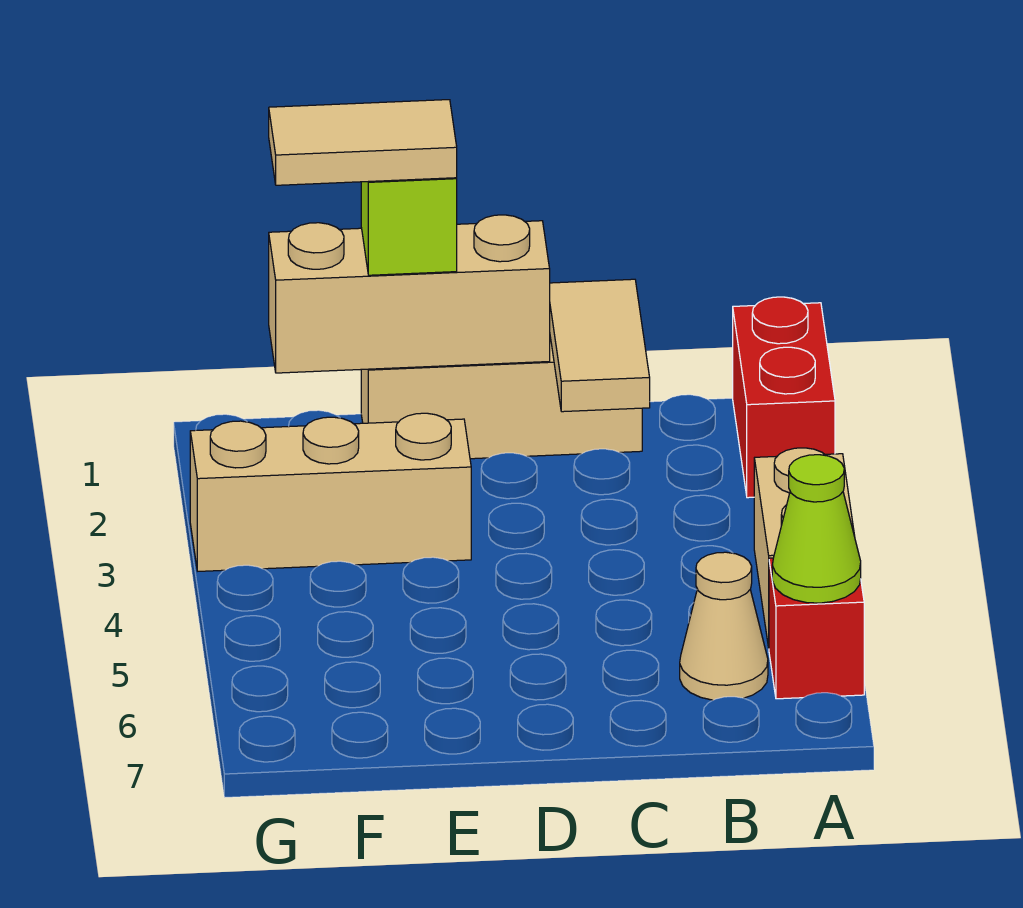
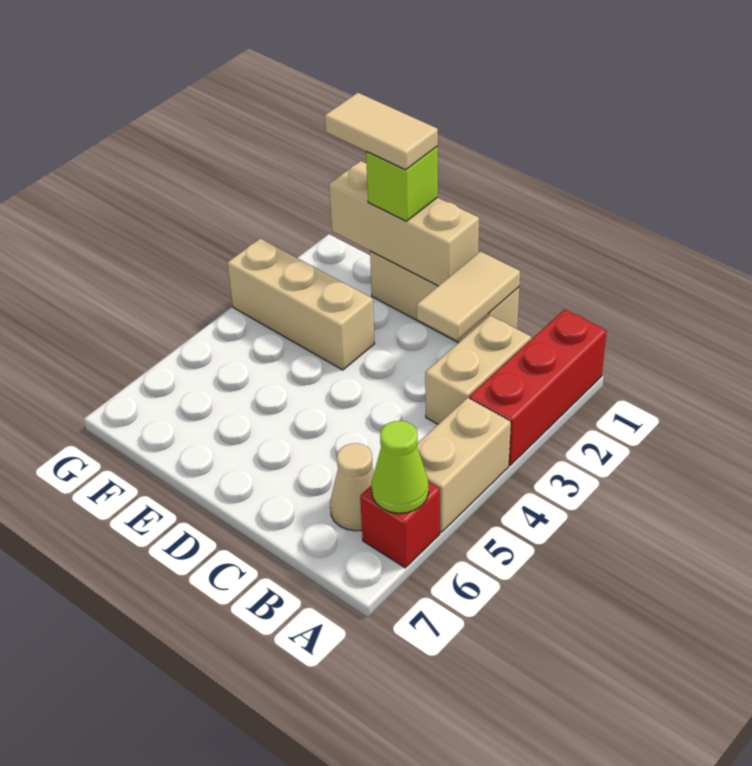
red 1x2 brick [733,297,835,498] -> red 1x3 brick [469,310,607,465]
none -> tan 1x2 brick [425,315,531,424]

